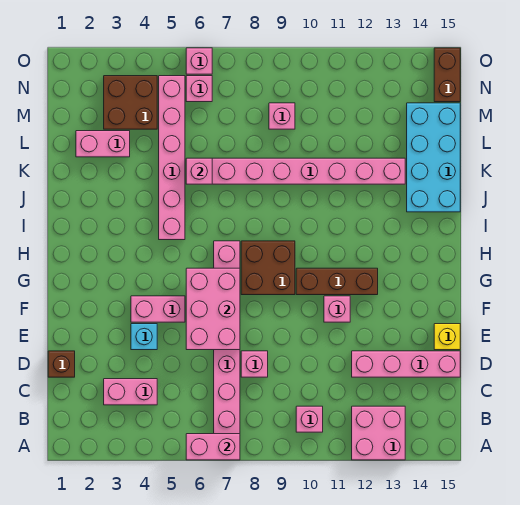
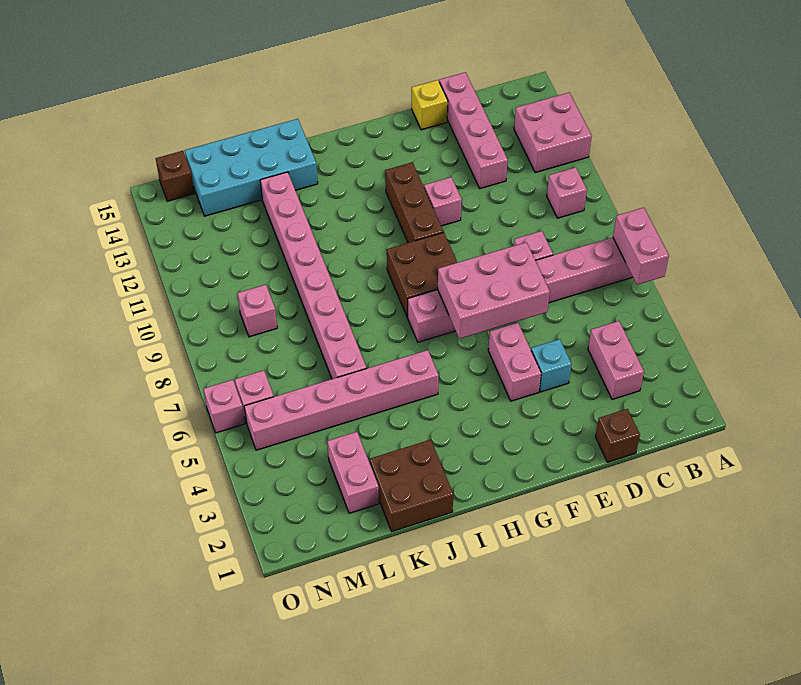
pink 1x1 brick [186,158,212,184] -> none
brown 2x2 brick [104,76,157,129] -> brown 2x2 brick moved to [370,440,453,531]
brown 1x2 brick [434,48,460,102] -> brown 1x1 brick [156,151,195,201]

